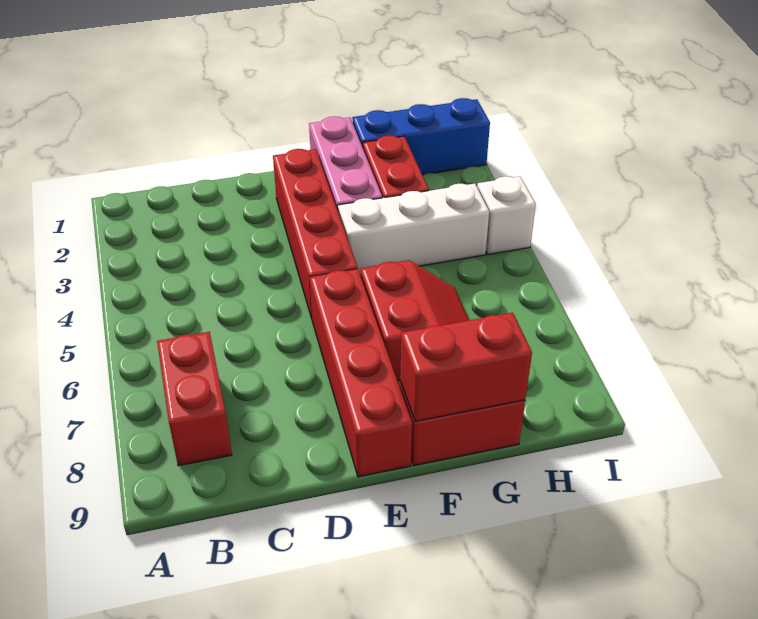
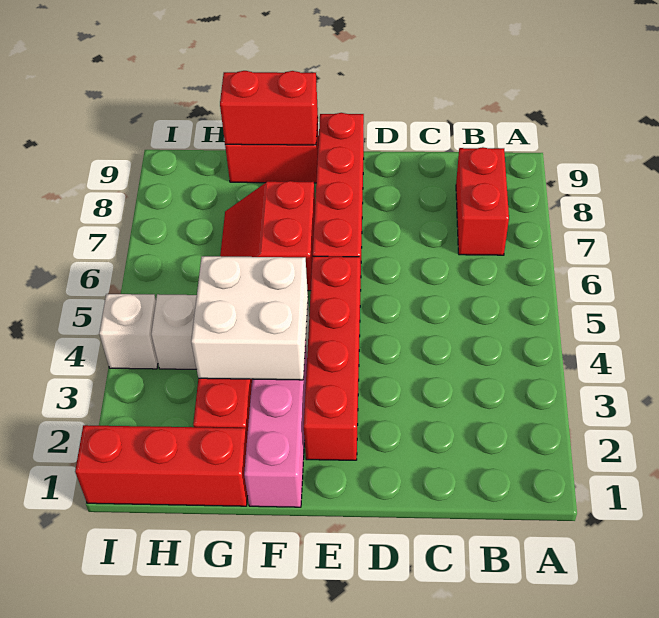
none -> white 2x2 brick [191,256,308,380]
blue 1x3 brick [352,98,490,175] -> red 1x3 brick [75,425,248,506]

